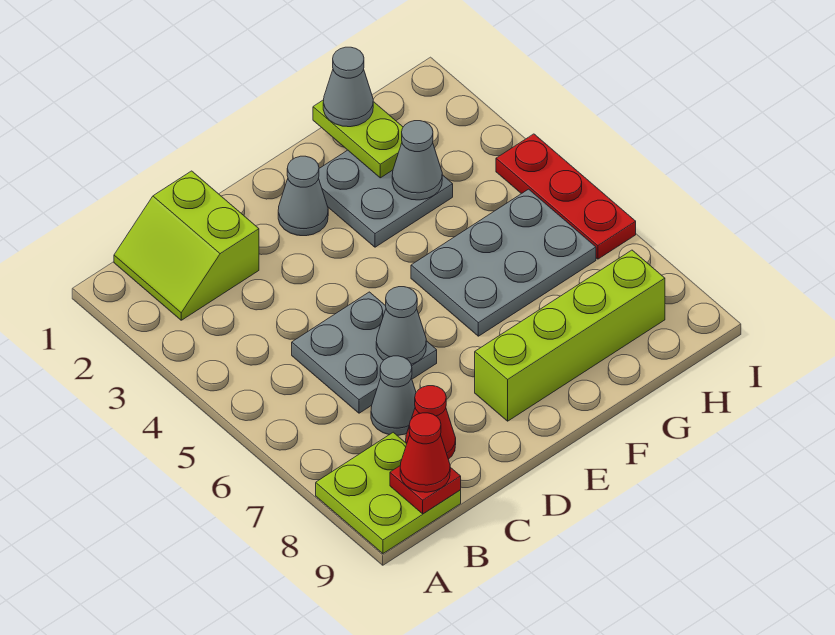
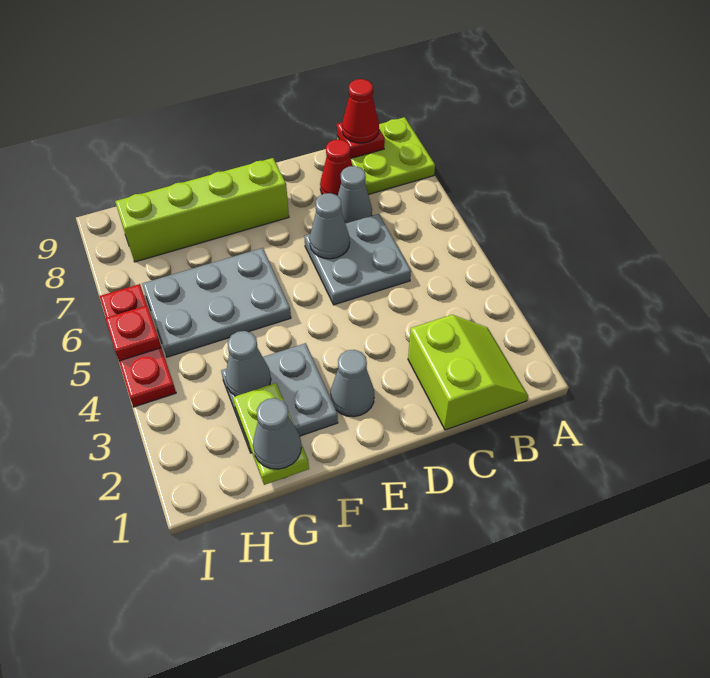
none -> red 1x1 plate [105,306,161,361]

